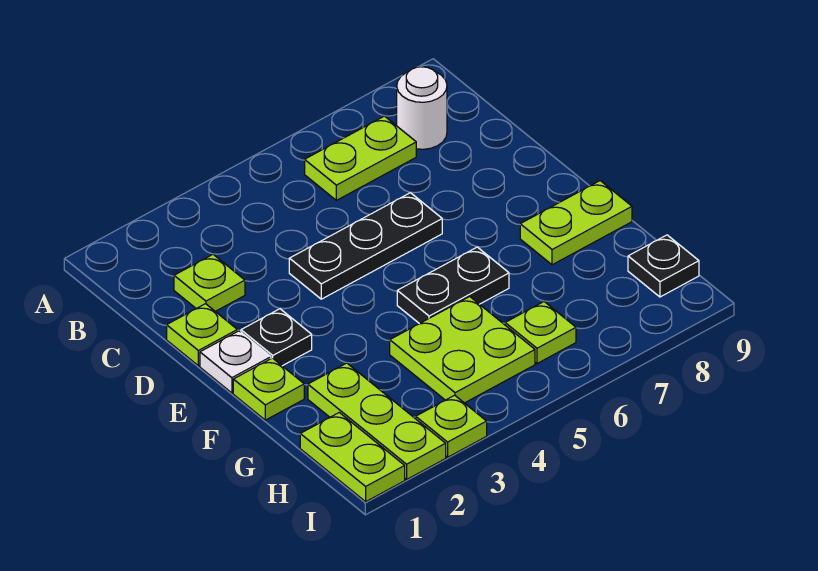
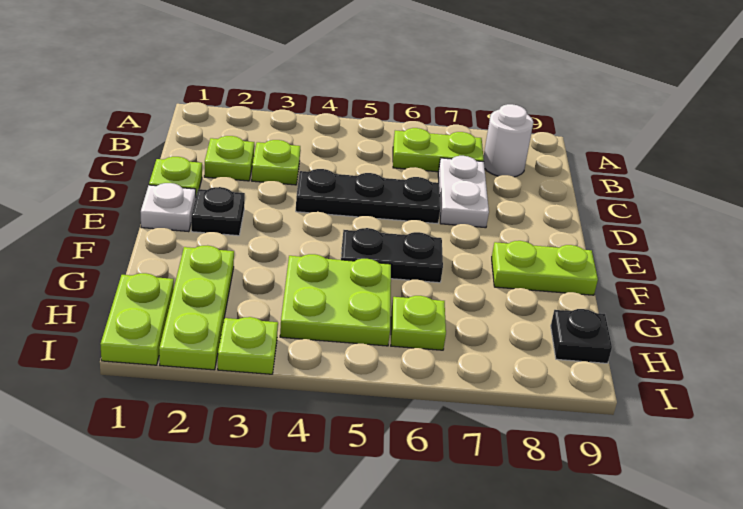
none -> white 1x2 plate [438,156,489,228]
lime 1x1 plate [233,358,304,420] -> lime 1x1 plate moved to [252,140,300,185]

